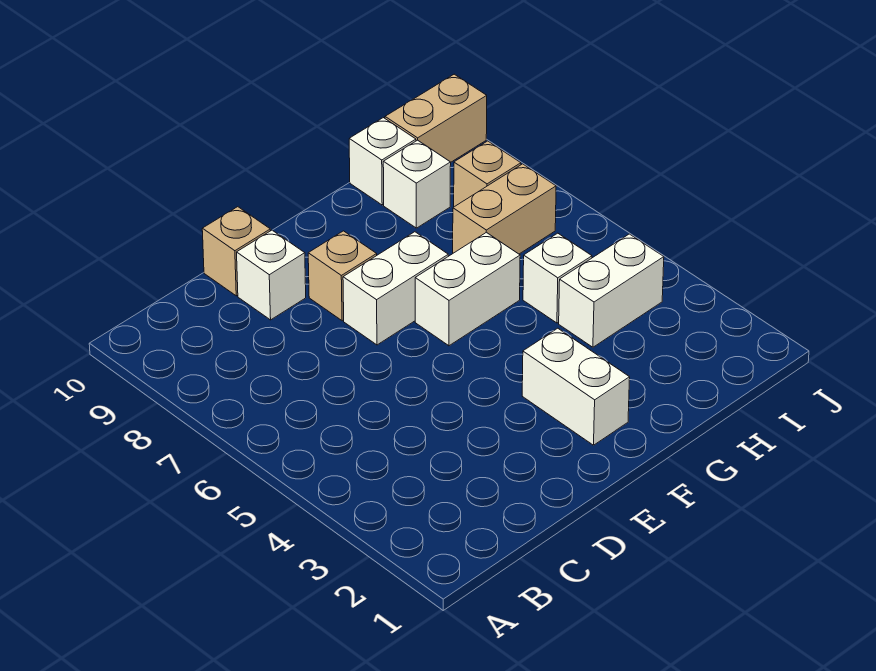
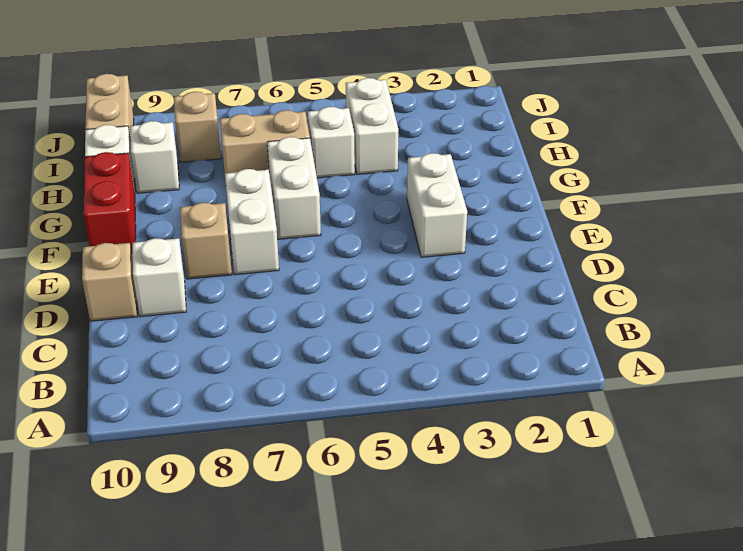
white 1x2 brick [522,328,630,445] -> white 1x2 brick turned to [407,153,467,257]
none -> red 1x2 brick [83,152,136,253]
tan 1x2 brick [453,164,556,254] -> tan 1x2 brick turned to [220,110,310,173]

